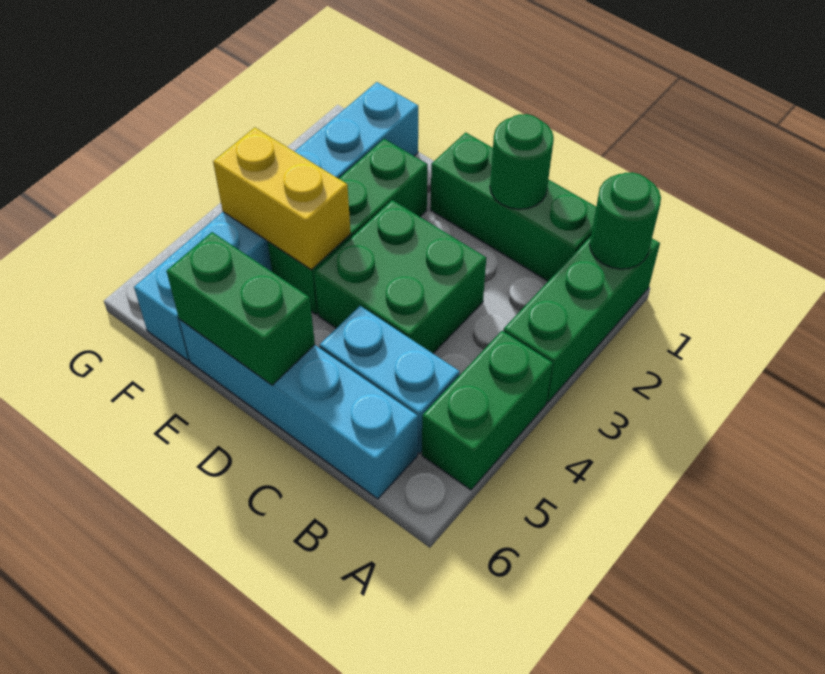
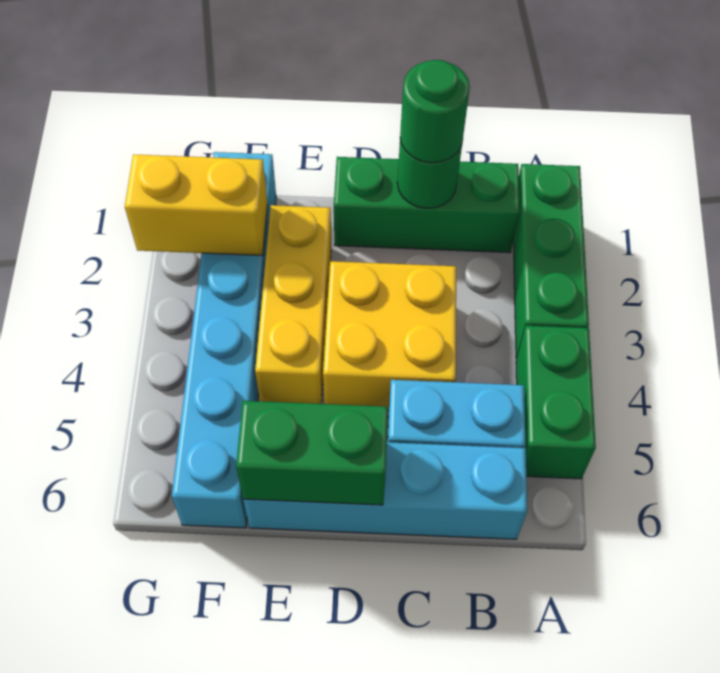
green 1x1 round brick [590,172,661,269] -> green 1x1 round brick moved to [400,60,470,163]
green 2x2 brick [314,200,486,353] -> yellow 2x2 brick [323,261,456,411]
green 1x3 brick [268,139,427,314] -> yellow 1x3 brick [255,205,331,404]
yellow 1x2 brick [213,127,351,270] -> yellow 1x2 brick moved to [125,154,268,255]

